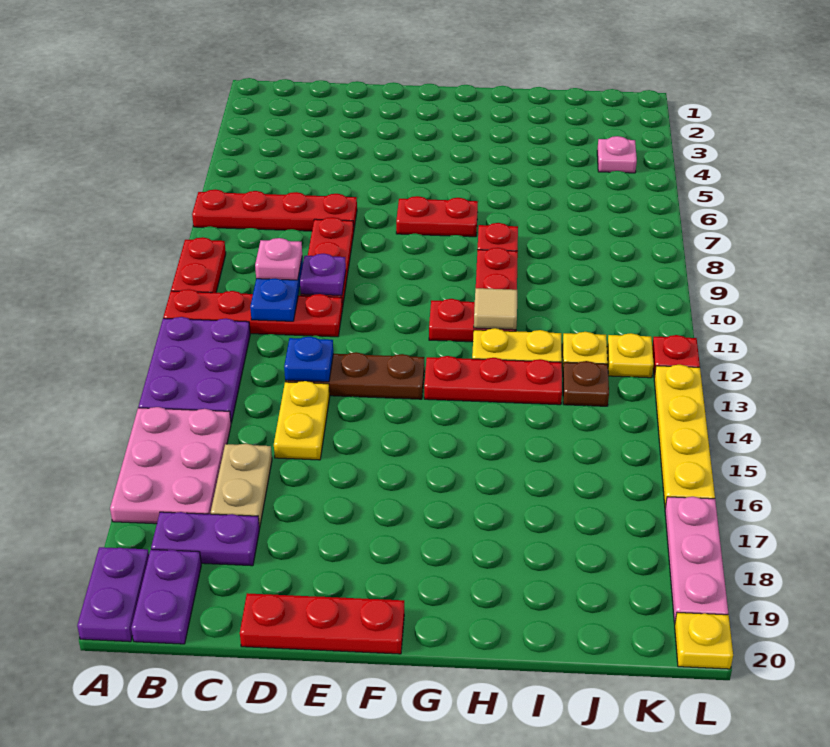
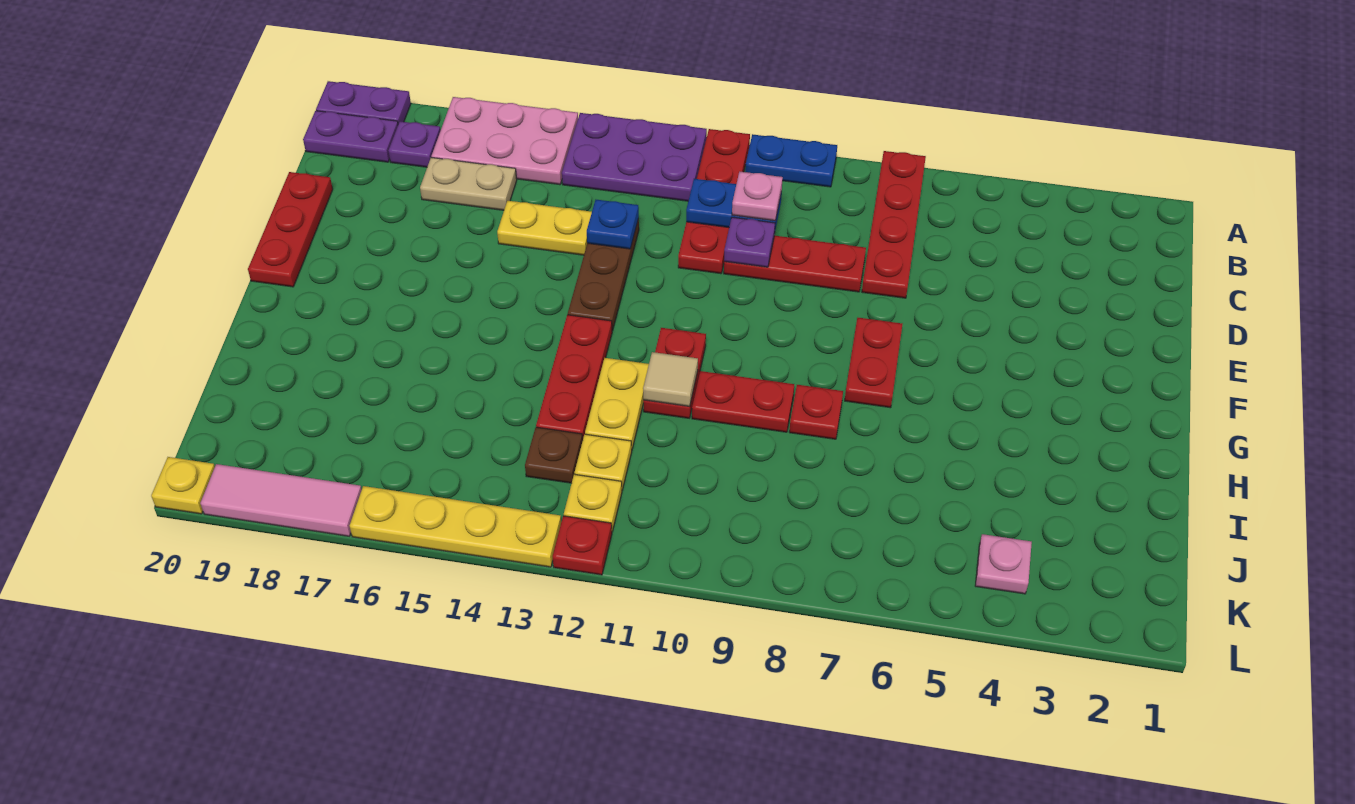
red 1x2 plate [171,237,226,293] -> blue 1x2 plate [745,134,837,187]
purple 1x2 plate [151,512,260,566] -> purple 1x1 plate [388,121,441,167]
pink 1x3 plate [665,497,728,624] -> pink 1x3 tile [201,464,362,536]

